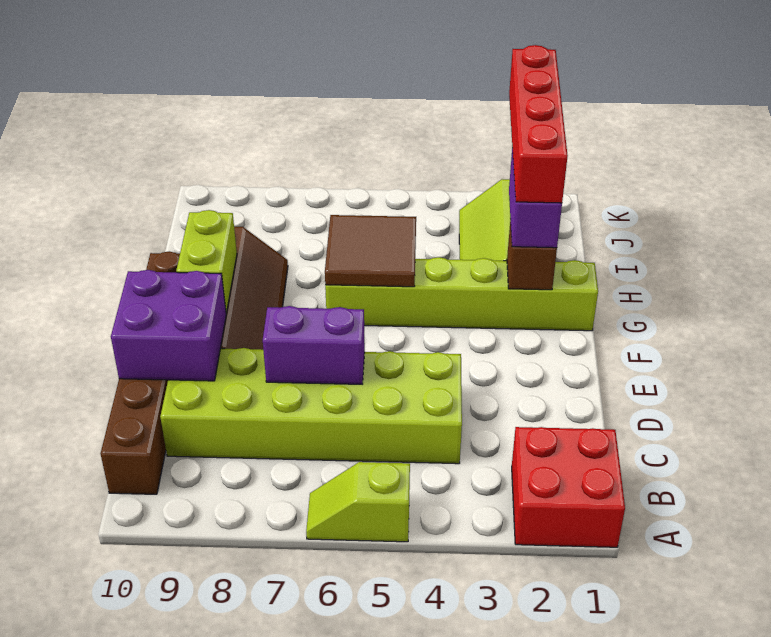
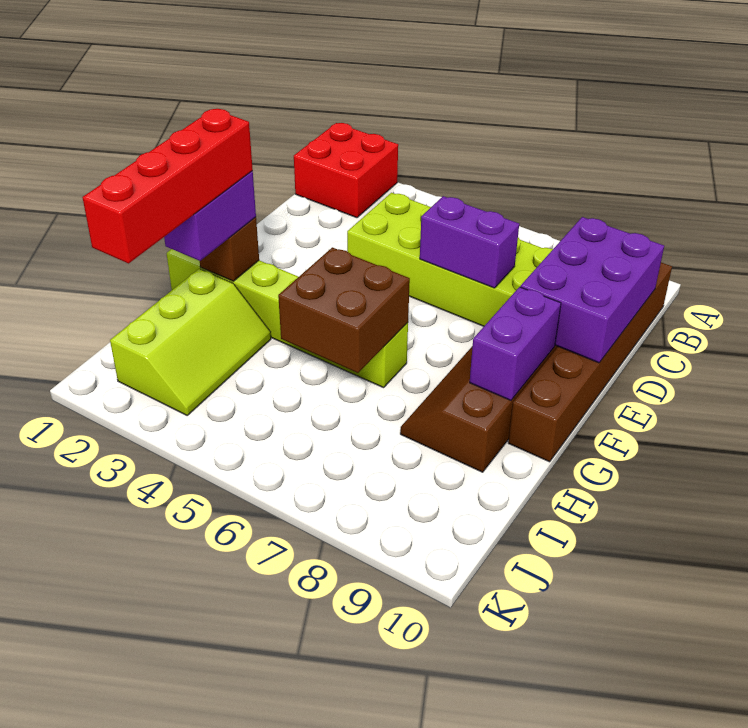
lime 1x2 slope [306,462,410,542] -> none
purple 2x2 brick [111,270,226,381] -> purple 2x3 brick [520,217,664,363]
lime 1x2 brick [176,210,237,313] -> purple 1x2 brick [470,287,561,400]
brown 2x2 tile [325,215,416,287] -> brown 2x2 brick [278,247,410,373]

